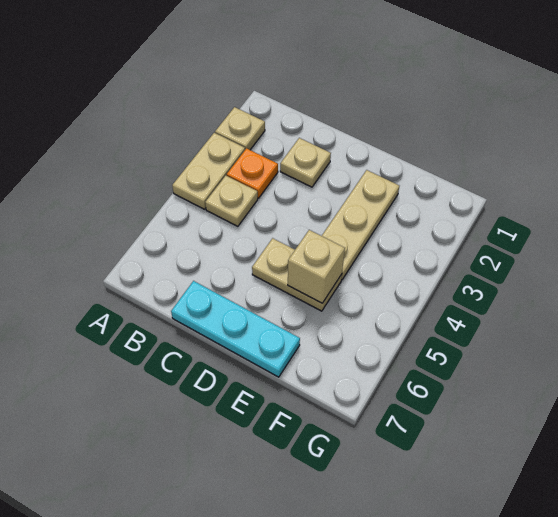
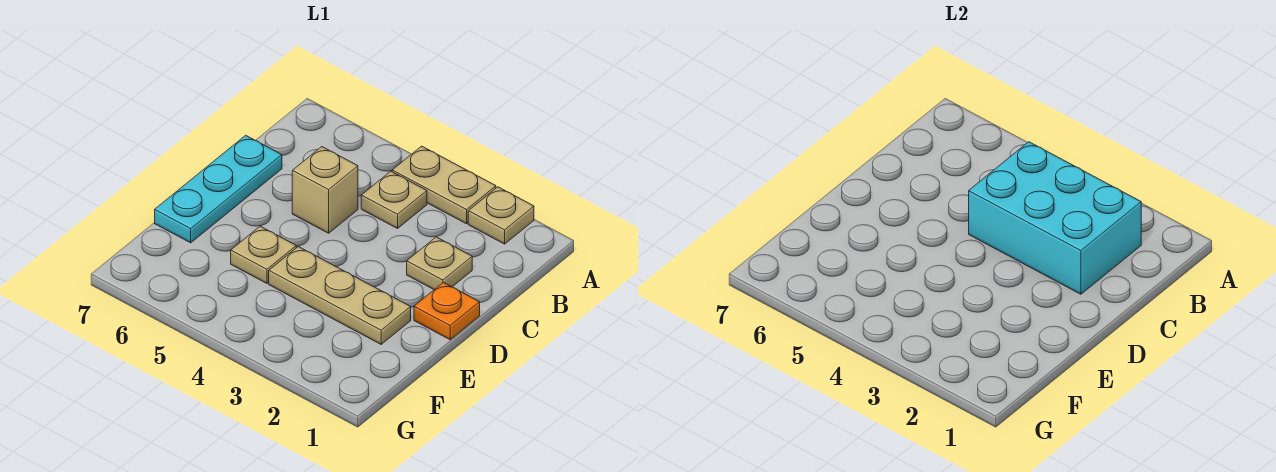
none -> cyan 2x3 brick [969,142,1141,294]
orange 1x1 plate [227,148,278,198] -> orange 1x1 plate moved to [414,282,480,340]
tan 1x2 plate [252,238,342,311] -> tan 1x1 plate [231,226,296,283]
tan 1x1 brick [288,230,345,303] -> tan 1x1 brick moved to [292,147,358,233]

